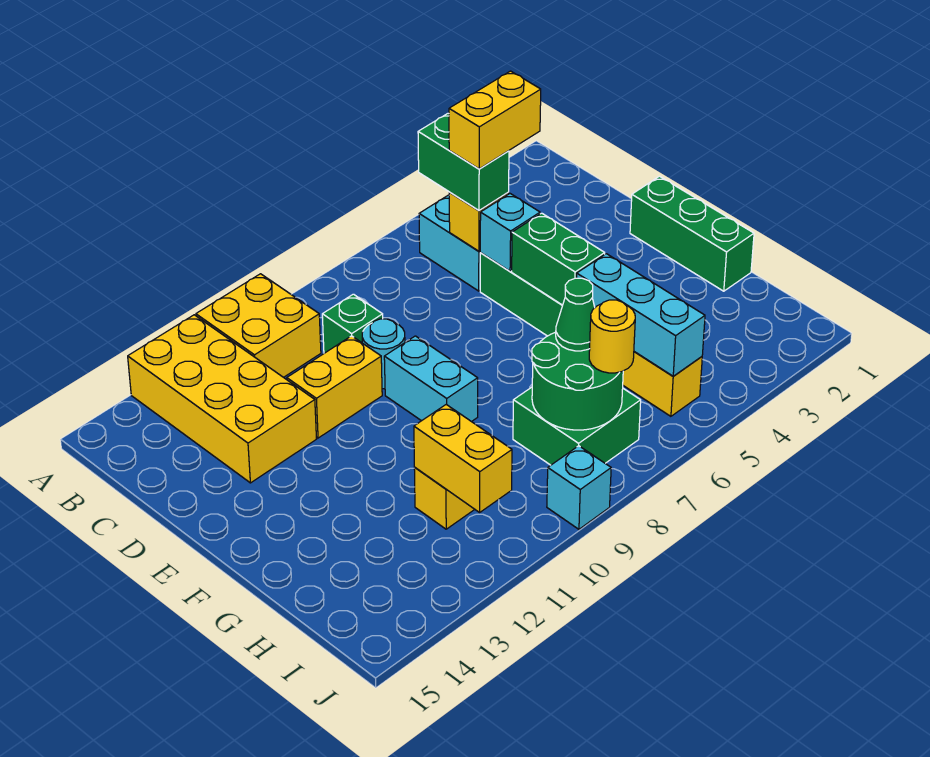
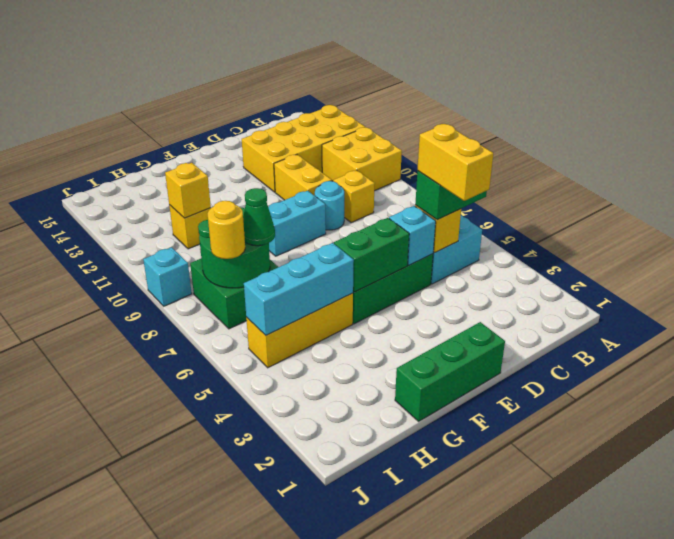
green 1x1 brick [322,294,383,353] -> yellow 1x1 brick [334,170,375,223]
yellow 1x2 brick [414,404,512,512] -> yellow 1x1 brick [165,163,211,218]

